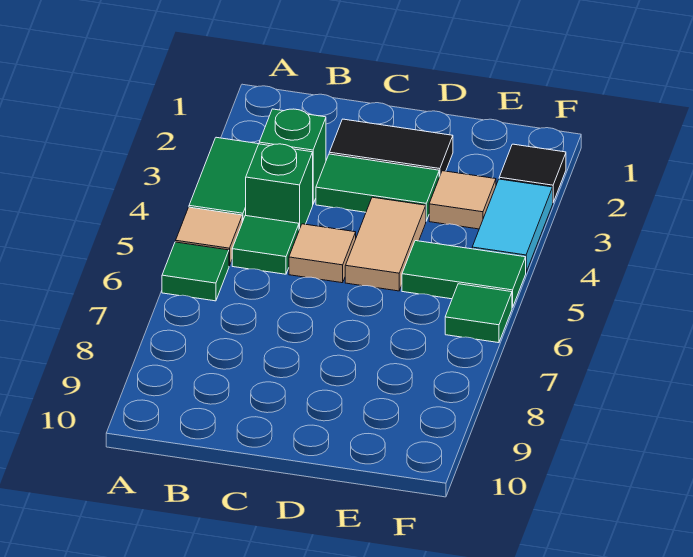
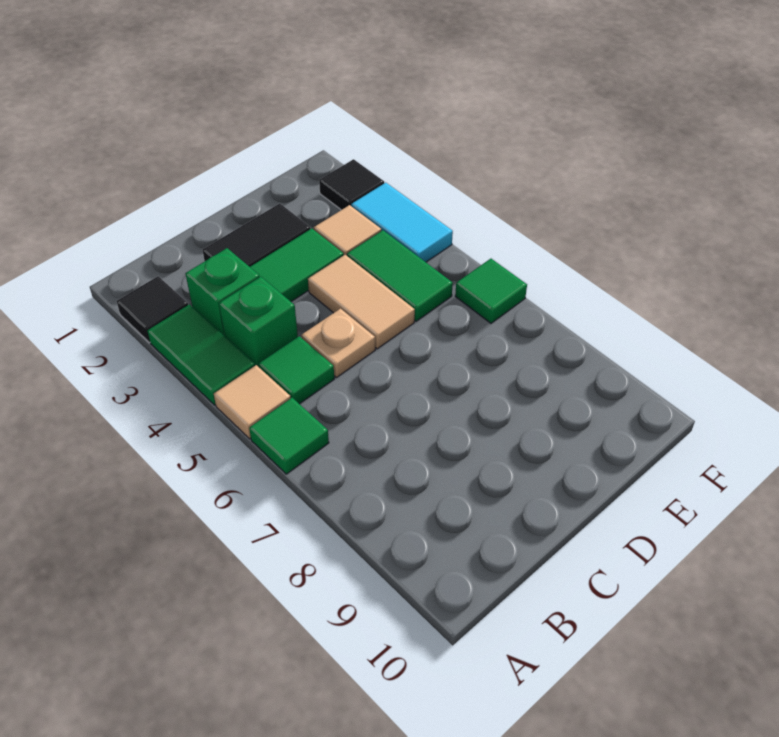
none -> black 1x1 tile [117,276,188,342]
tan 1x1 tile [289,224,356,283] -> tan 1x1 plate [301,309,375,378]
green 1x2 tile [402,241,526,308] -> green 1x2 tile turned to [347,230,453,321]

